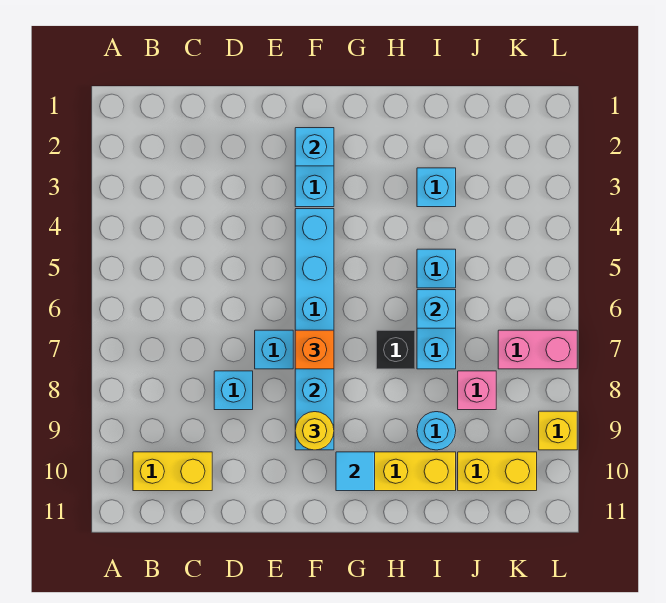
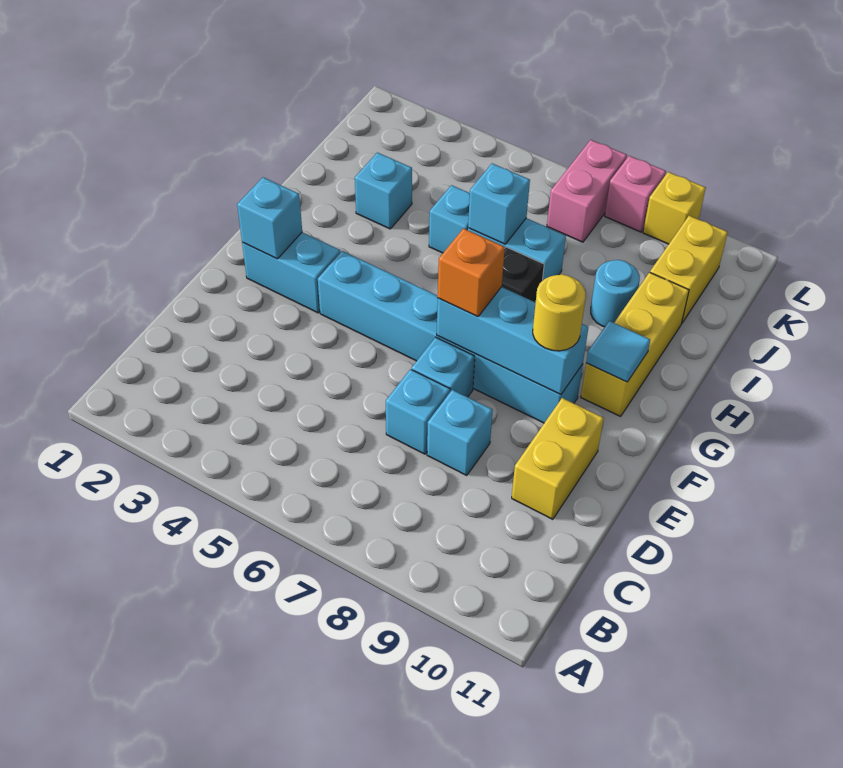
yellow 1x2 brick [133,452,212,491] -> yellow 1x2 brick moved to [512,398,604,519]
none -> cyan 1x1 brick [386,369,450,454]
pink 1x1 brick [458,371,496,410] -> pink 1x1 brick moved to [605,156,666,232]

